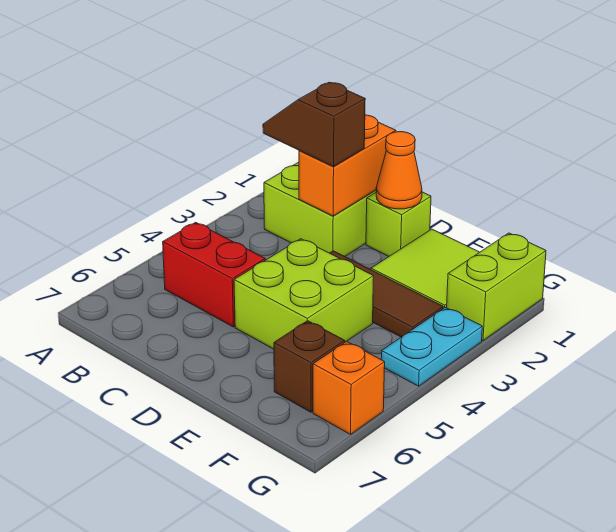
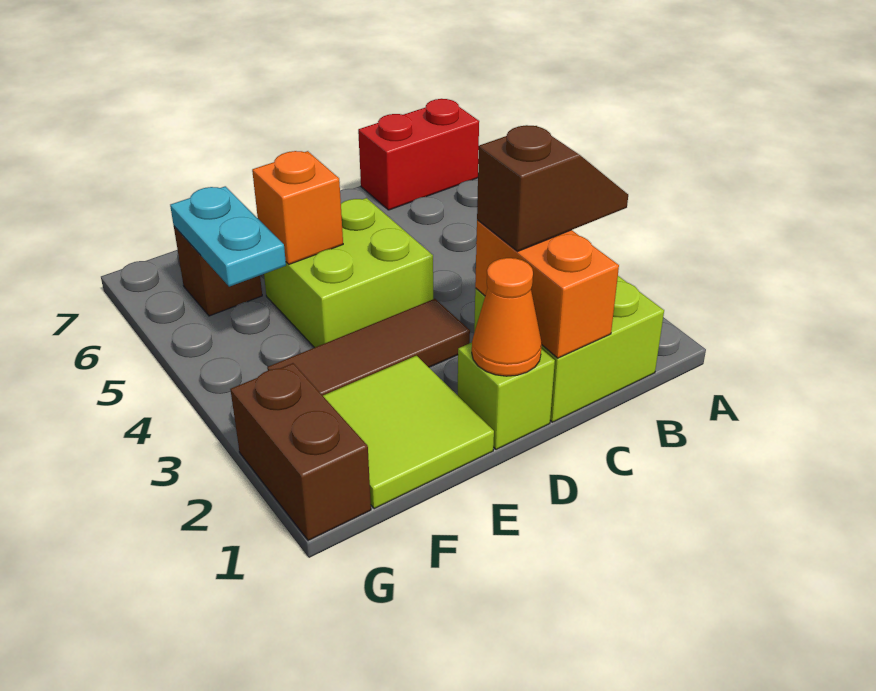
red 1x2 brick [163,222,265,327] -> red 1x2 brick moved to [358,99,479,210]
lime 1x2 brick [447,233,546,341] -> brown 1x2 brick [230,363,371,541]
cyan 1x2 plate [381,307,482,386] -> cyan 1x2 plate moved to [170,186,286,287]
orange 1x1 brick [313,341,385,434] -> orange 1x1 brick moved to [252,151,343,264]

